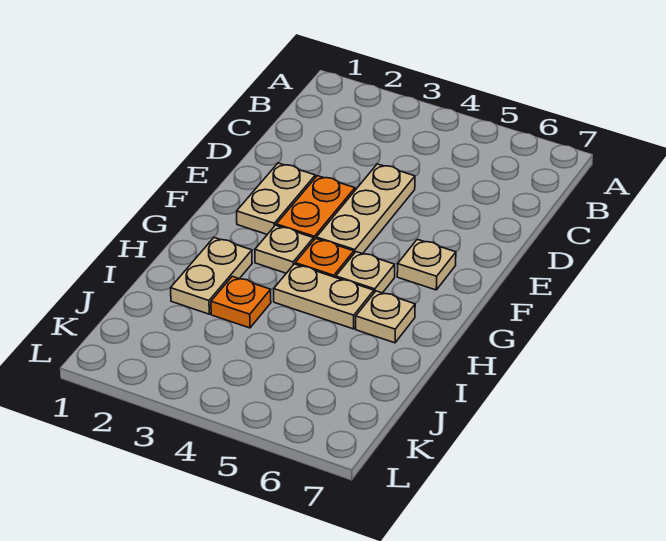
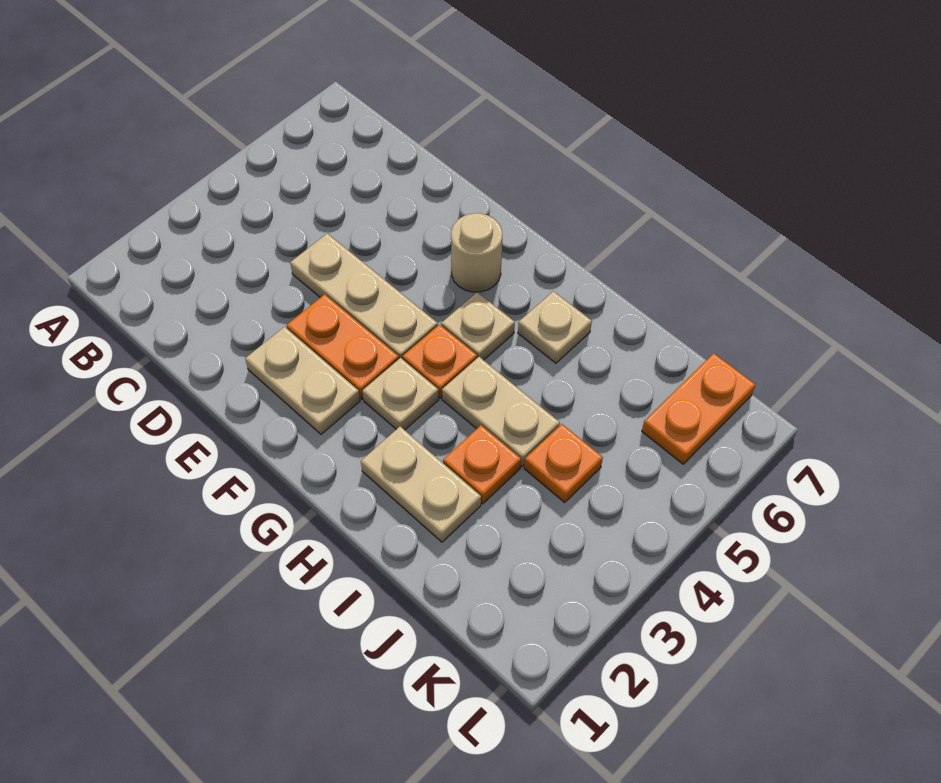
tan 1x1 plate [397,239,456,290] -> tan 1x1 round brick [451,213,502,292]
tan 1x2 plate [274,264,374,329] -> tan 1x2 plate turned to [442,357,560,467]
none -> orange 1x1 plate [524,424,603,502]
none -> orange 1x2 plate [642,353,756,464]

